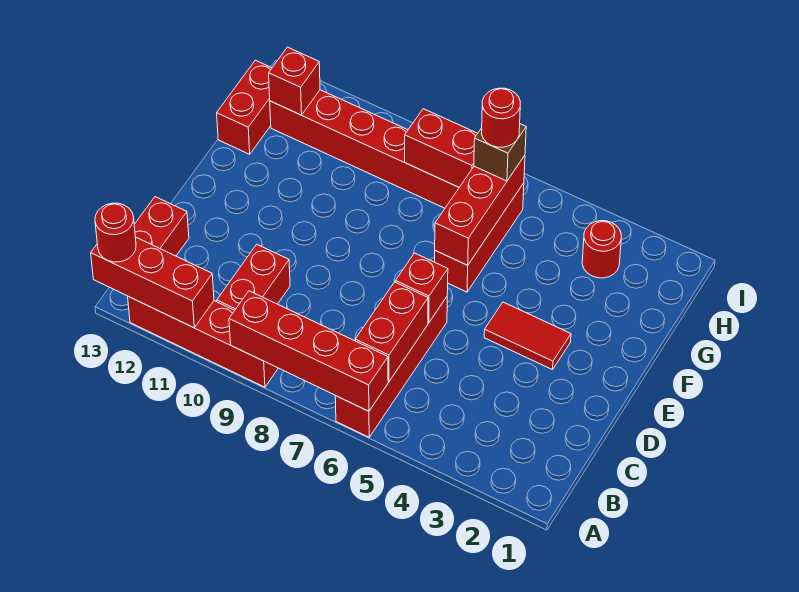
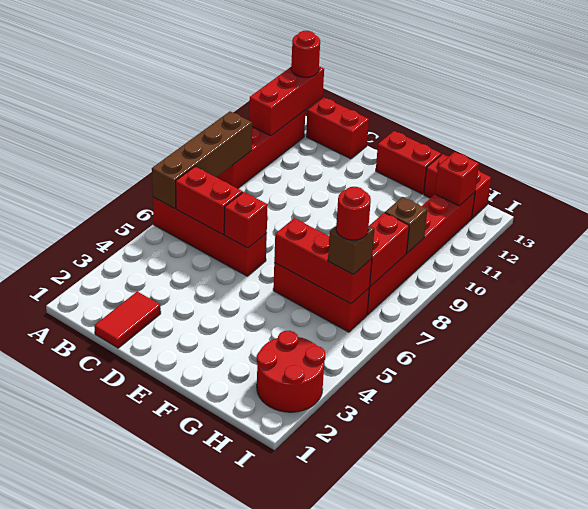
red 1x4 brick [229,291,388,411] -> brown 1x4 brick [152,111,252,209]
red 1x2 brick [217,244,290,310] -> red 1x2 brick moved to [376,131,441,194]
red 1x2 tile [484,302,571,370] -> red 1x2 tile moved to [94,292,161,348]
red 1x1 round brick [582,221,621,278] -> red 2x2 round brick [257,331,325,412]
none -> brown 1x1 brick [385,197,427,253]

